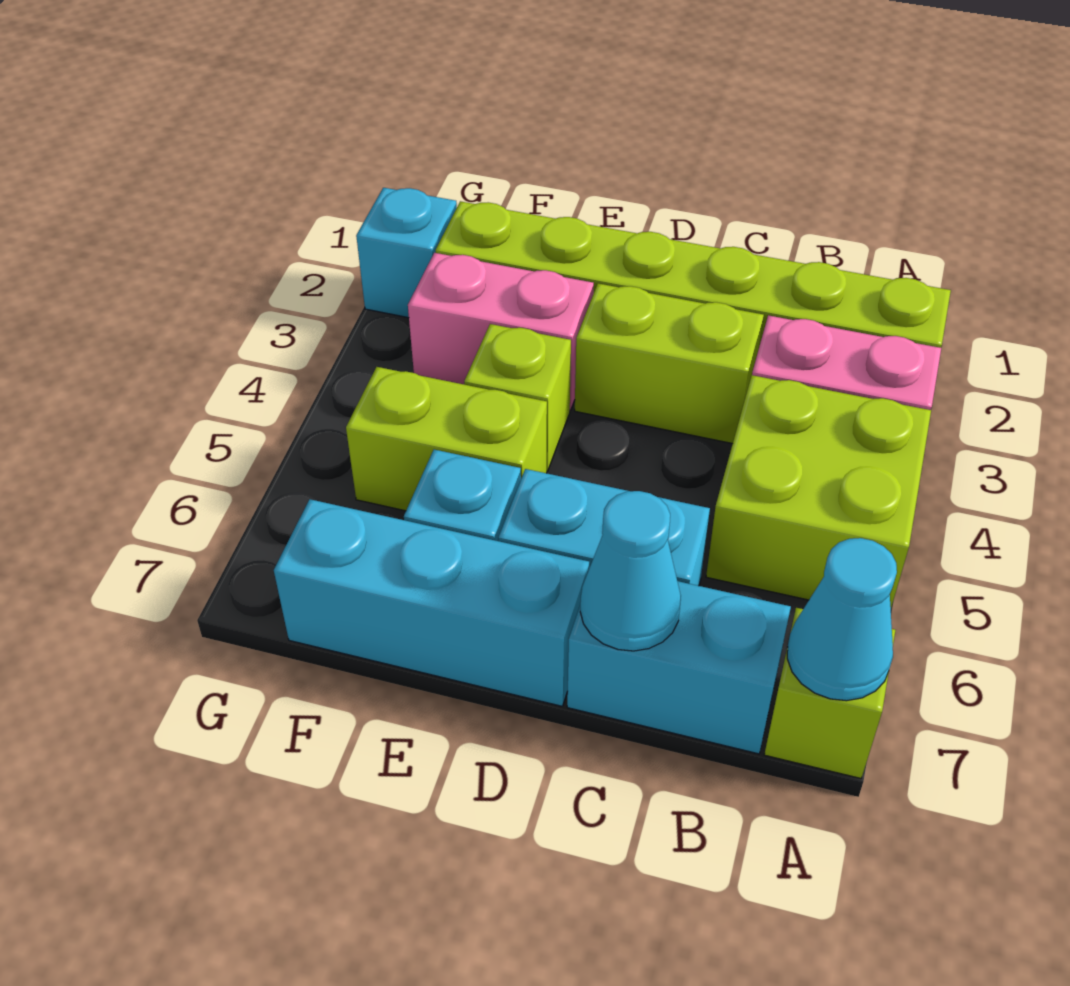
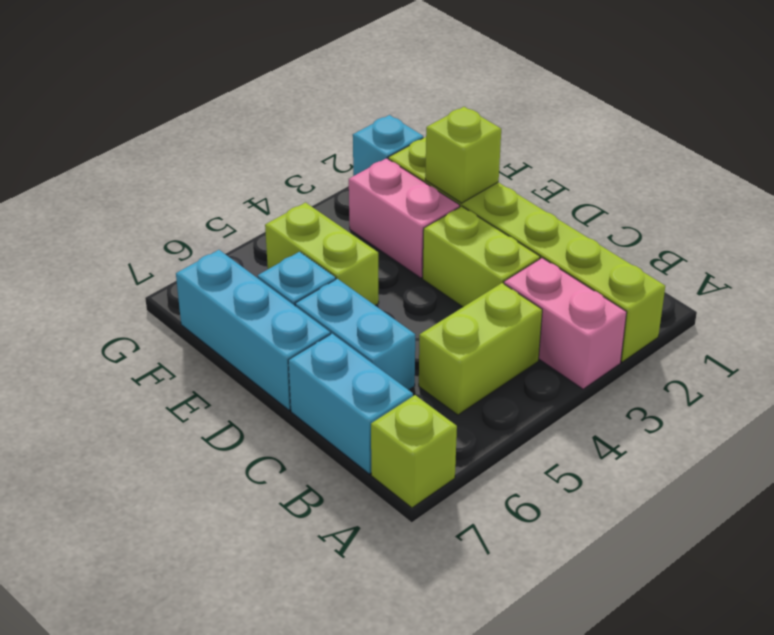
lime 2x2 brick [706,375,931,607] -> lime 1x2 brick [419,283,542,415]
cyan 1x1 cone [787,538,897,701] -> none
cyan 1x1 cone [580,491,681,651] -> none
lime 1x1 brick [464,324,571,471] -> lime 1x1 brick moved to [425,107,501,203]

